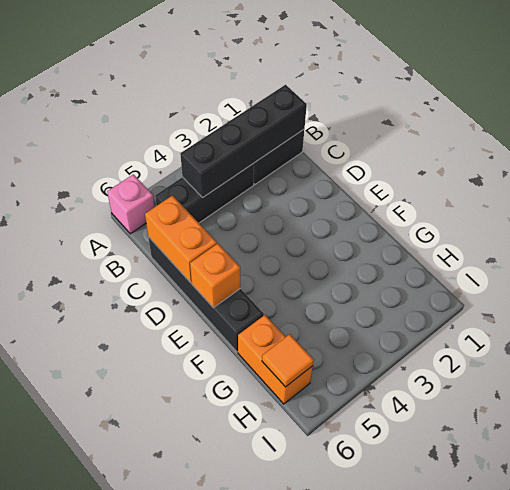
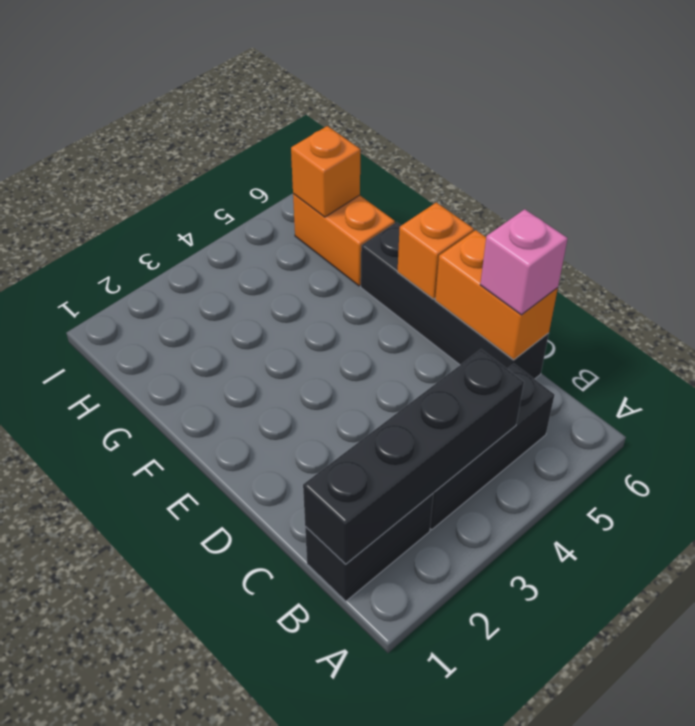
pink 1x1 brick [107,174,155,234] -> pink 1x1 brick moved to [480,209,568,315]
orange 1x1 tile [262,334,314,387] -> orange 1x1 brick [291,126,360,217]

